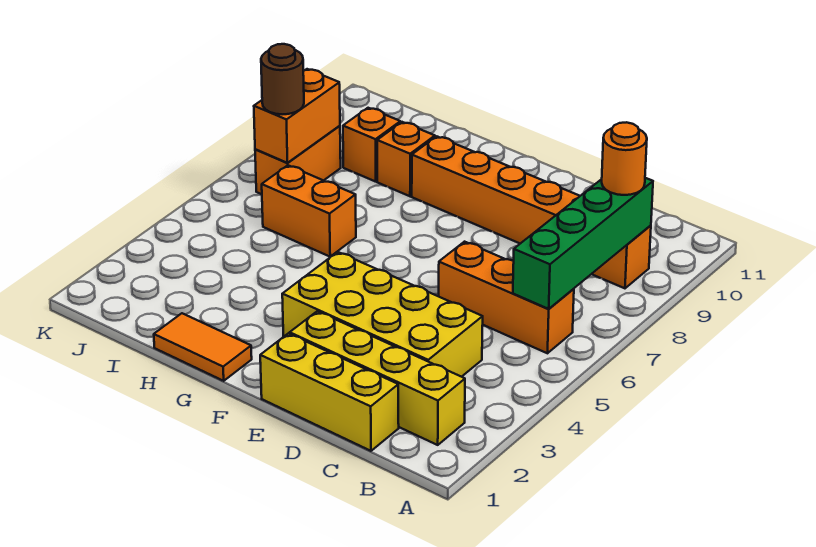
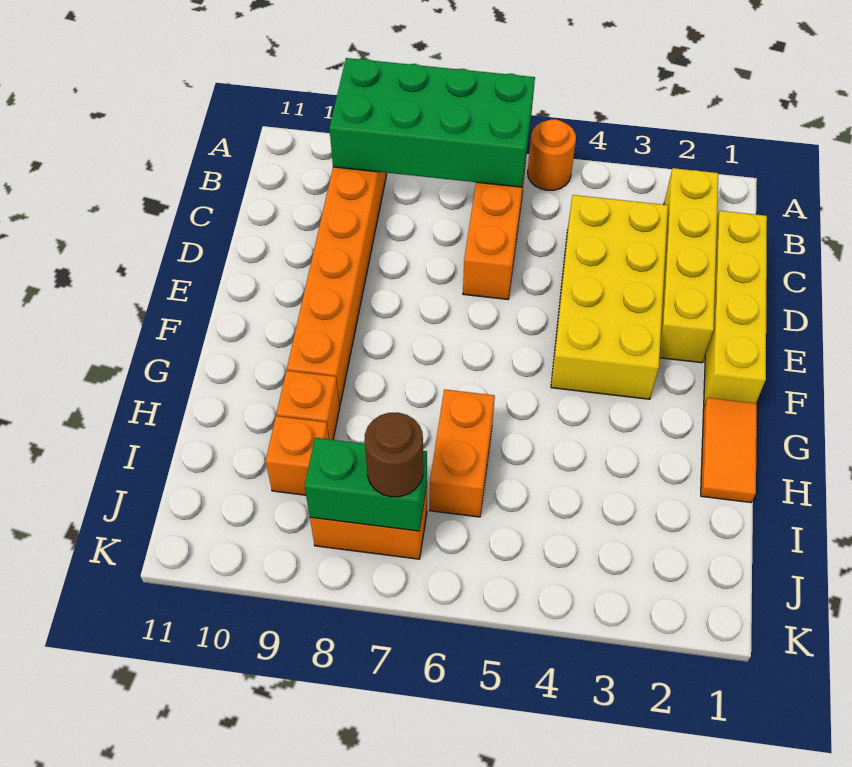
green 1x4 brick [513,178,653,309] -> green 2x4 brick [329,58,535,187]
orange 1x1 round brick [602,122,647,195] -> orange 1x1 round brick moved to [528,119,576,190]
yellow 1x3 brick [260,333,399,451] -> yellow 1x4 brick [704,211,767,405]
orange 1x2 brick [254,69,340,163] -> green 1x2 brick [305,438,427,531]

